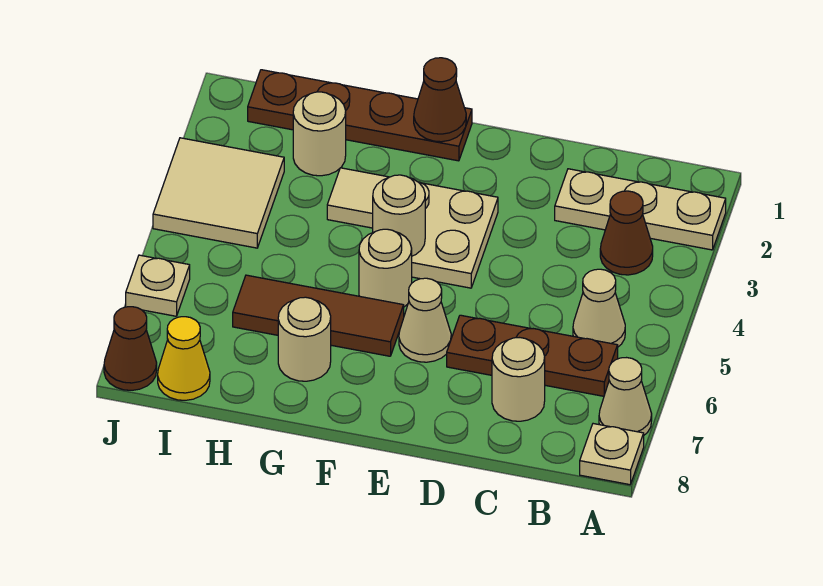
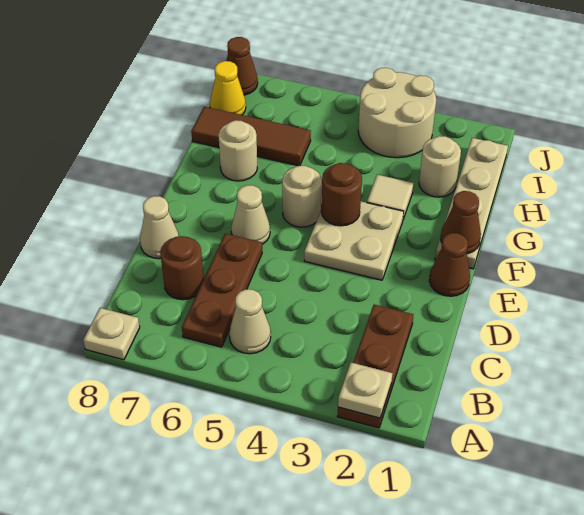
tan 1x3 plate [555,169,726,250] -> brown 1x3 plate [337,305,414,428]
tan 1x1 cone [599,358,652,435] -> tan 1x1 cone moved to [140,196,179,259]
brown 1x1 cone [600,191,653,275] -> brown 1x1 cone moved to [429,233,470,296]
tan 1x1 round brick [492,338,545,421] -> brown 1x1 round brick [160,236,204,300]
brown 1x4 plate [248,70,472,161] -> tan 1x4 plate [435,138,508,269]
tan 1x1 round brick [373,175,425,256] -> brown 1x1 round brick [321,163,362,226]
brown 1x3 tile [233,275,404,356] -> brown 1x3 tile turned to [191,107,311,166]
tan 2x2 tile [153,138,284,248] -> tan 2x2 round brick [358,68,436,158]
tan 1x1 plate [126,255,190,316] -> tan 1x1 plate moved to [338,363,393,418]

